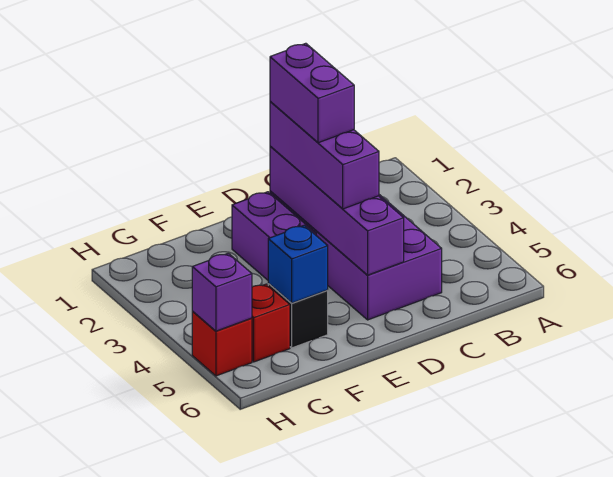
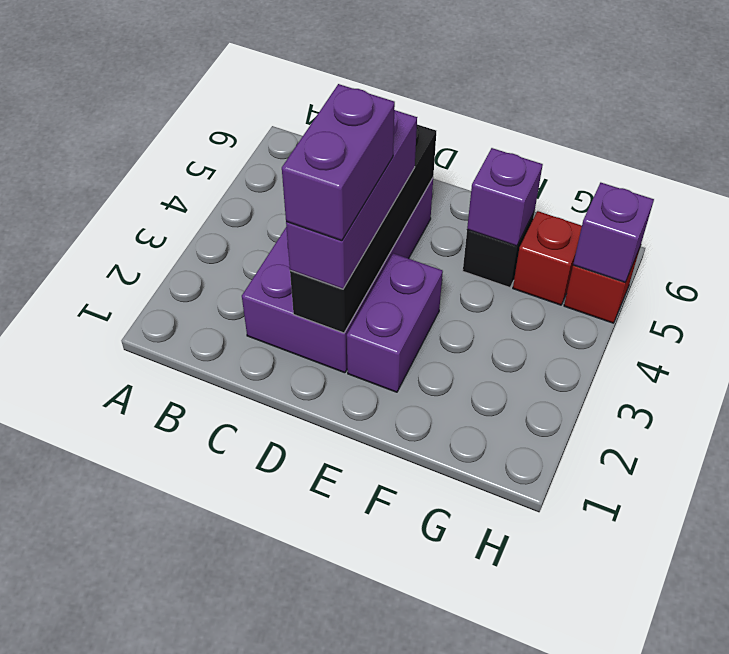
purple 1x4 brick [270,146,404,275] -> black 1x4 brick [290,125,436,333]
blue 1x1 brick [268,225,328,303] -> purple 1x1 brick [467,148,543,246]

